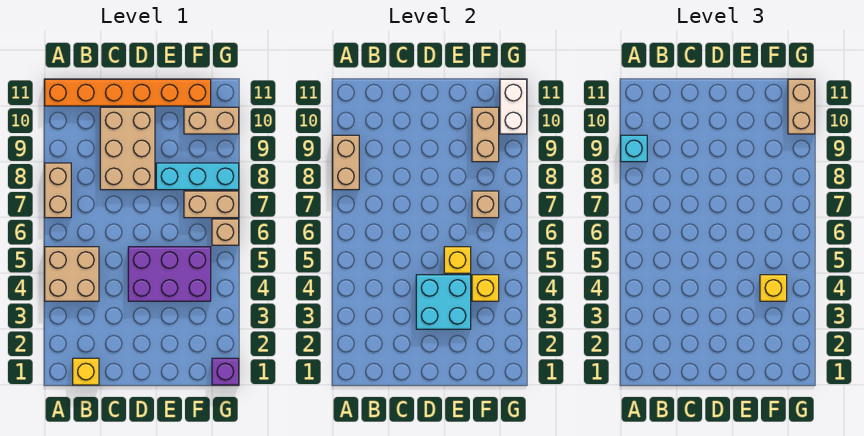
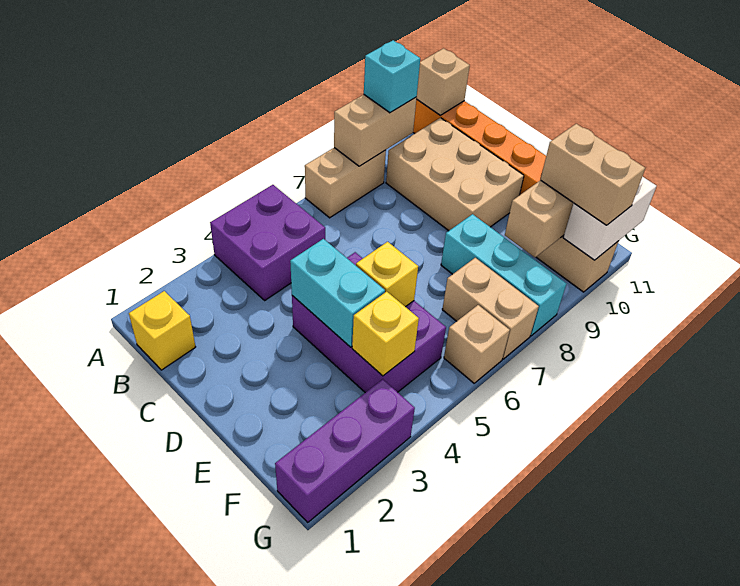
tan 2x2 brick [45,247,99,301] -> purple 2x2 brick [210,185,325,300]
tan 2x3 brick [100,107,155,190] -> tan 2x3 brick turned to [386,118,524,231]
cyan 2x2 brick [416,275,471,329] -> cyan 1x2 brick [290,239,385,347]
yellow 1x1 brick [760,275,787,301] -> none
tan 1x1 brick [472,191,499,218] -> tan 1x1 brick moved to [416,48,470,115]
purple 1x1 brick [212,358,239,385] -> purple 1x3 brick [275,379,415,522]
tan 1x2 brick [788,79,815,134] -> tan 1x2 brick turned to [540,124,645,225]

